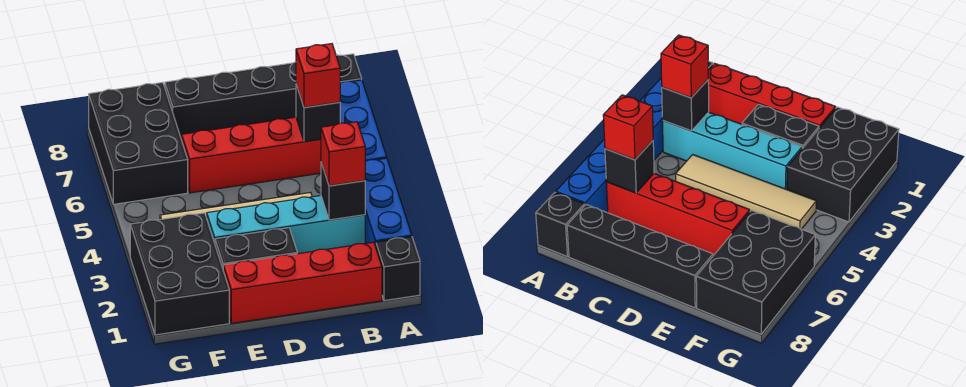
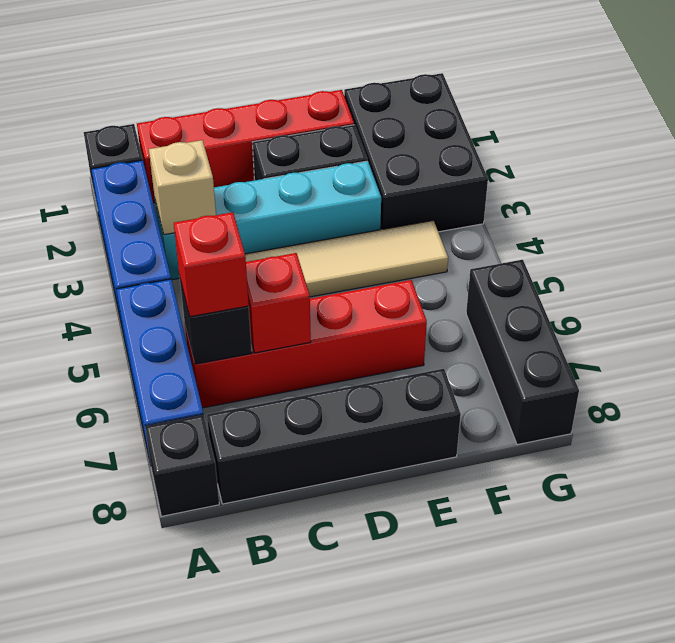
black 1x1 brick [321,163,365,220] -> tan 1x1 brick [149,140,216,235]
red 1x1 brick [321,122,365,186] -> red 1x1 brick moved to [246,253,311,353]
black 2x3 brick [89,83,188,204] -> black 1x3 brick [466,260,579,445]

